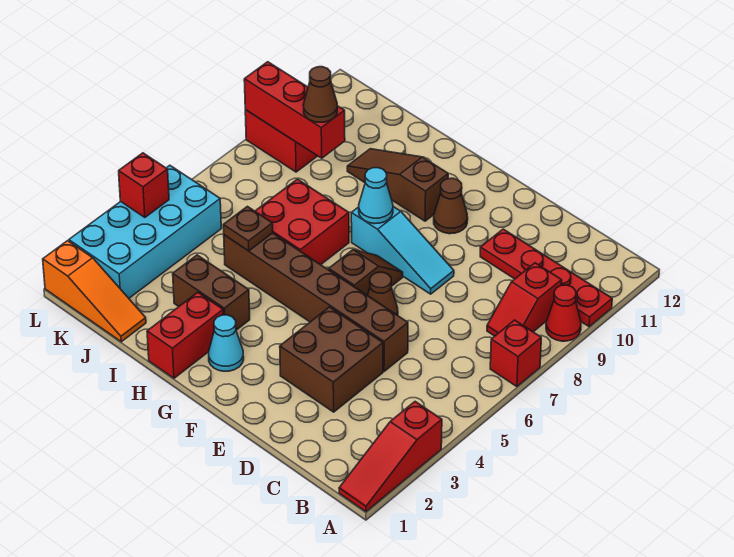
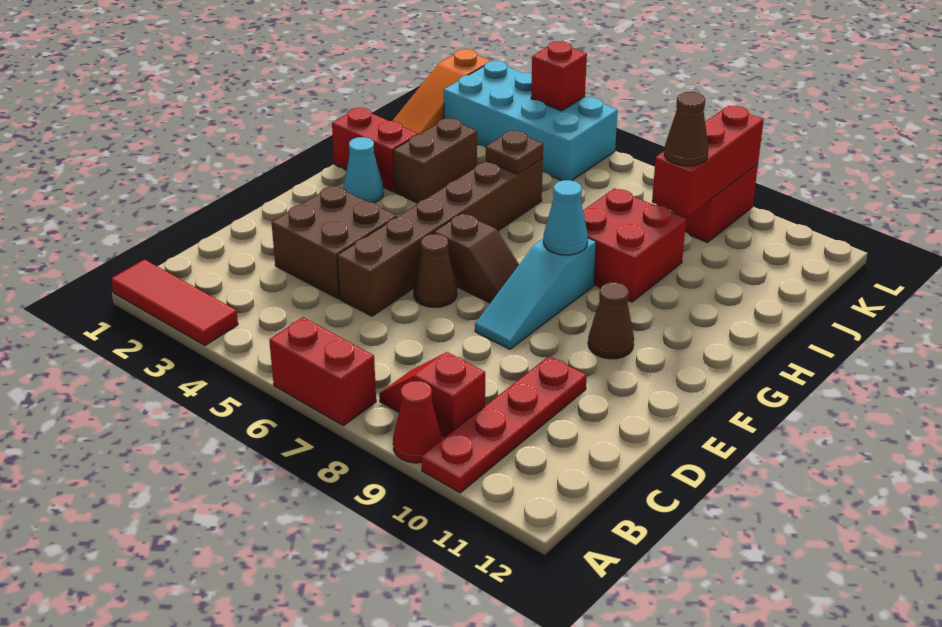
red 1x3 slope [339,402,442,512] -> red 1x3 tile [111,259,238,346]
red 1x1 brick [490,320,541,387] -> red 1x2 brick [269,317,376,426]
brown 1x3 slope [347,149,448,221] -> none
red 2x2 brick [255,179,349,265] -> red 2x2 brick moved to [583,188,686,302]

